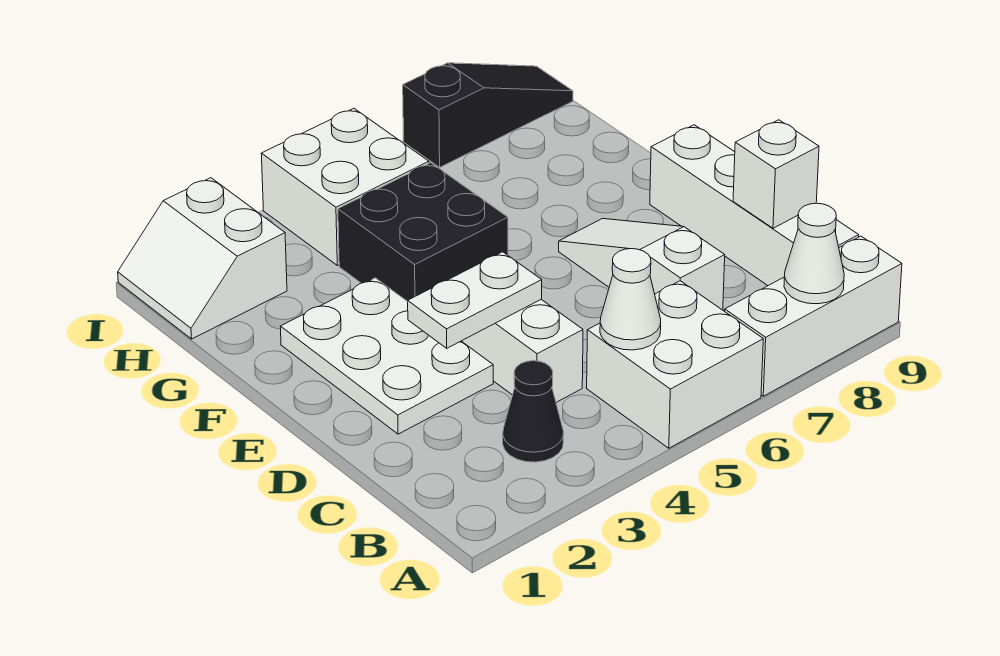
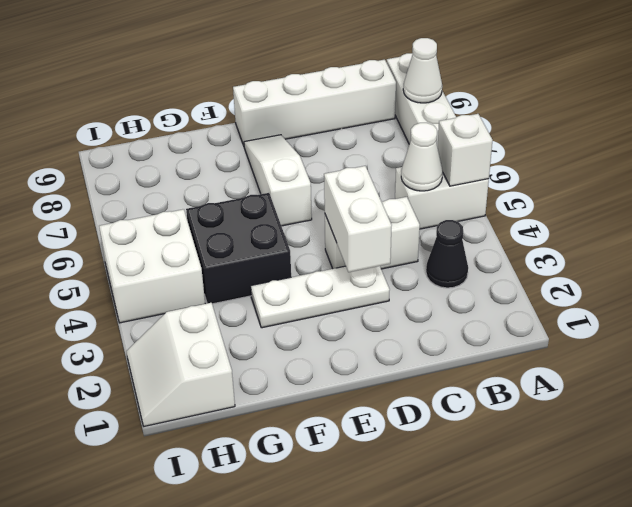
white 2x2 brick [587,281,763,448] -> white 1x2 brick [395,167,489,229]
white 1x3 slope [559,219,725,310] -> white 1x3 slope turned to [244,135,312,226]
white 1x1 brick [733,120,819,228] -> white 1x1 brick moved to [437,114,493,186]
white 2x3 plate [280,278,493,434] -> white 1x3 plate [251,266,390,328]
white 1x2 plate [408,252,542,348] -> white 1x2 brick [324,166,392,272]
white 2x2 slope [118,178,287,339] -> white 2x2 slope turned to [126,303,235,426]
black 1x3 slope [403,63,573,167] -> none

